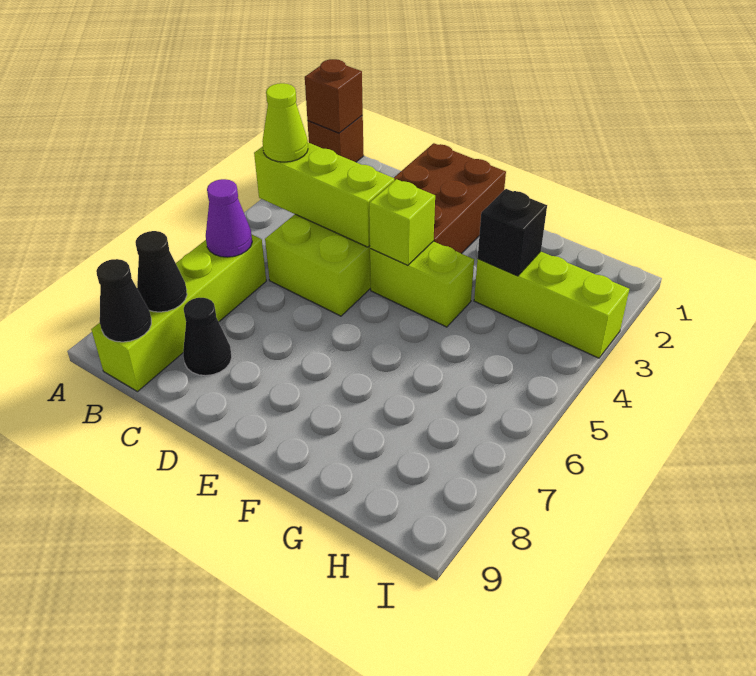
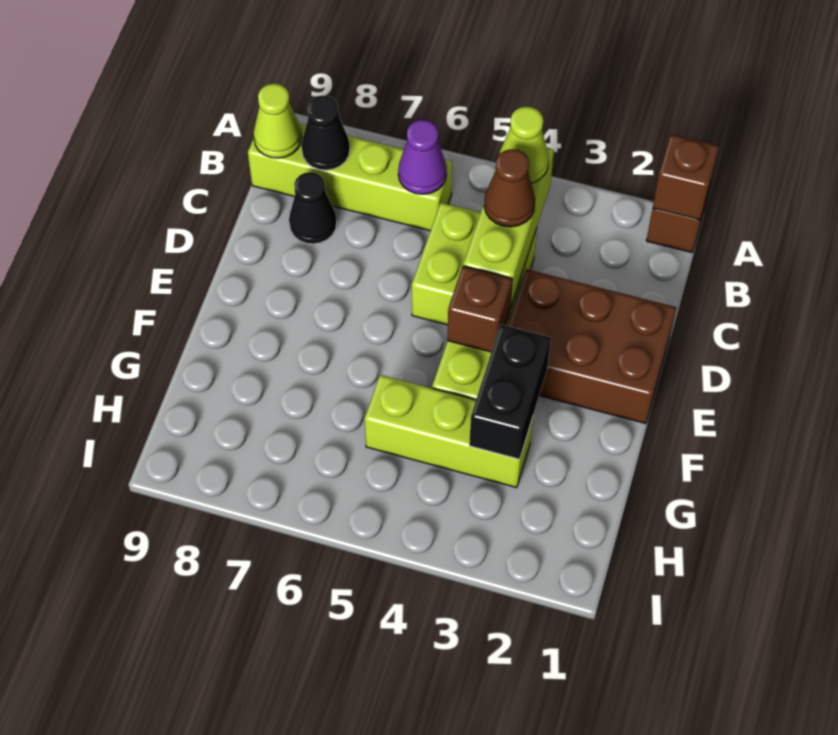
black 1x1 cone [96,259,151,342] -> lime 1x1 cone [253,84,302,158]
none -> brown 1x1 cone [484,149,535,227]
lime 1x1 brick [369,179,435,266] -> brown 1x1 brick [447,266,512,352]
lime 1x3 brick [474,252,629,358] -> lime 1x3 brick turned to [365,375,533,488]
black 1x1 brick [478,189,547,276] -> black 1x2 brick [469,325,551,459]

